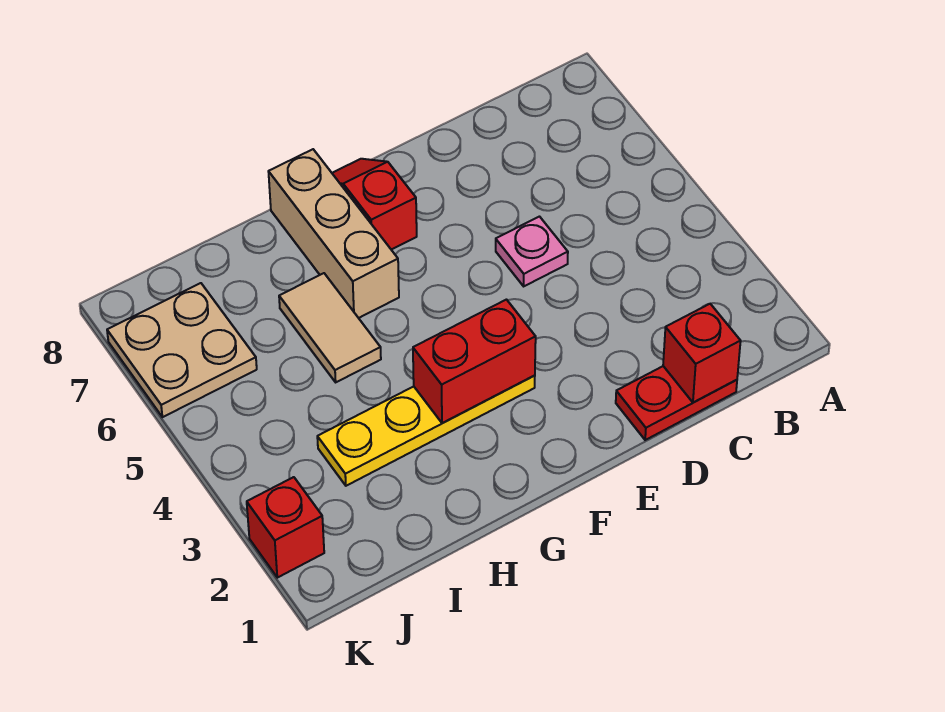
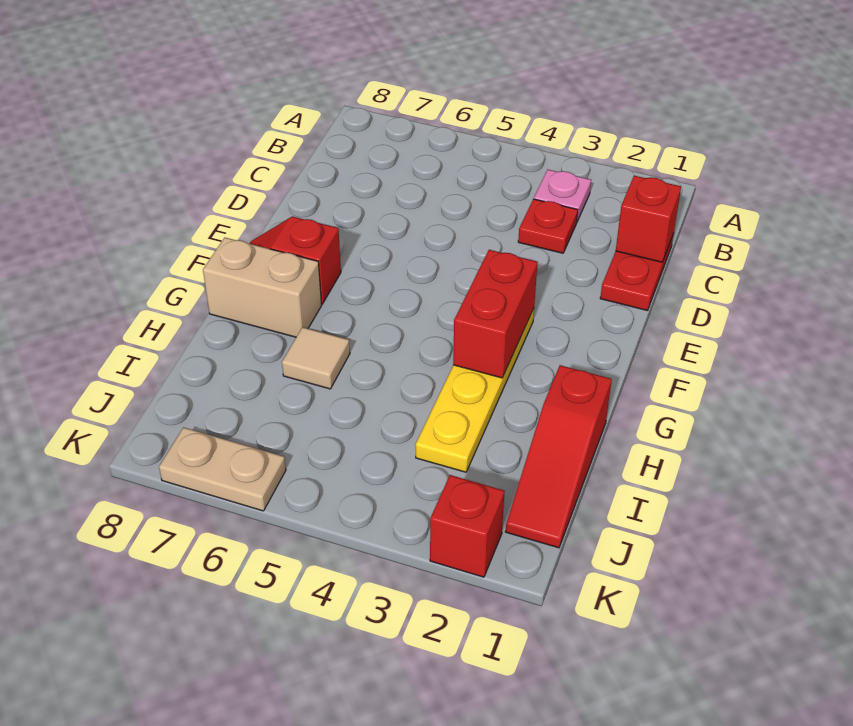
none -> red 1x1 plate [518,199,578,253]
pink 1x1 plate [496,217,568,286] -> pink 1x1 plate moved to [534,170,591,221]
tan 1x3 brick [268,149,399,318] -> tan 1x2 brick [203,238,322,337]
none -> red 1x3 slope [506,365,612,548]
tan 1x2 tile [279,273,381,382] -> tan 1x1 tile [282,327,350,389]
tan 2x2 plate [107,283,257,417] -> tan 1x2 plate [159,427,286,511]

